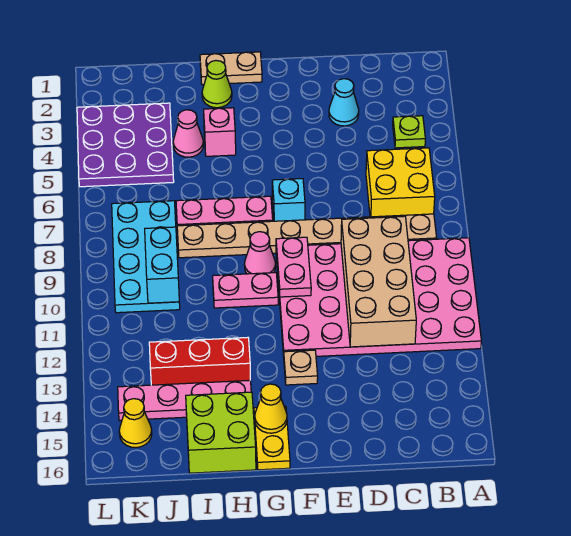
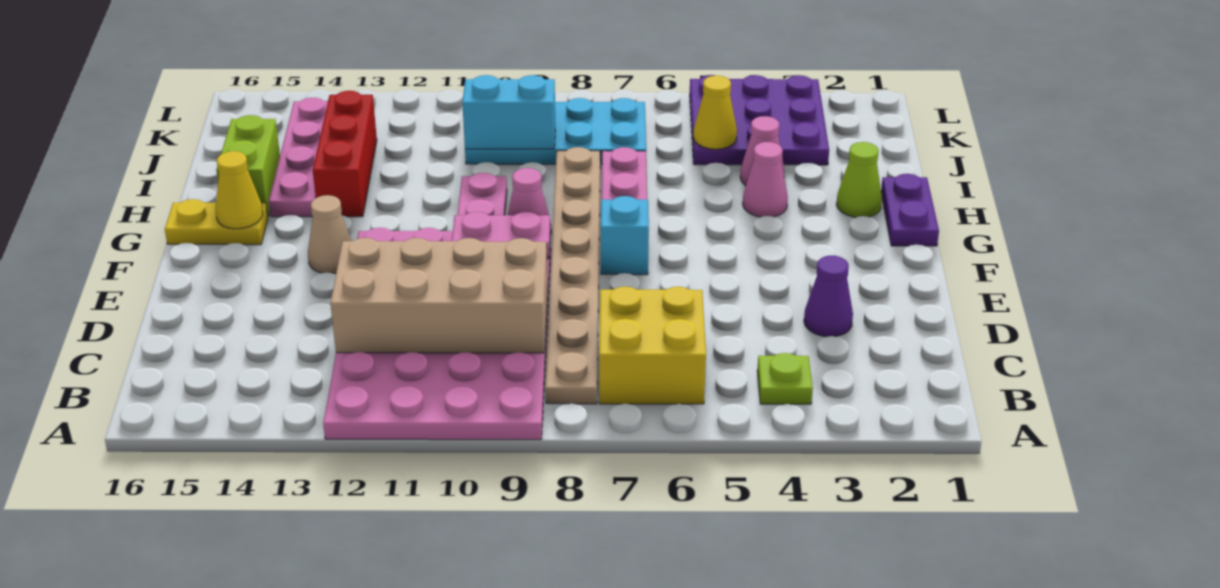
cyan 1x1 cone [329,79,359,126] -> purple 1x1 cone [804,256,853,337]
tan 1x1 plate [284,350,318,385] -> tan 1x1 cone [308,195,351,273]
tan 1x2 plate [200,52,262,85] -> purple 1x2 plate [881,174,939,246]
pink 1x1 brick [204,108,236,156] -> pink 1x1 cone [743,142,788,217]
lime 2x2 brick [186,392,256,473] -> lime 1x2 brick [216,115,280,216]
yellow 1x1 cone [119,399,152,448] -> yellow 1x1 cone moved to [693,76,737,149]

